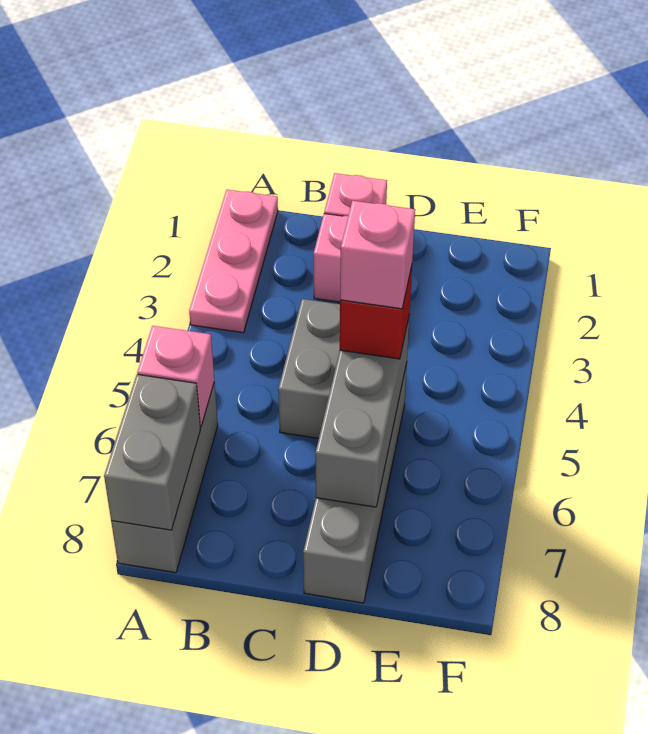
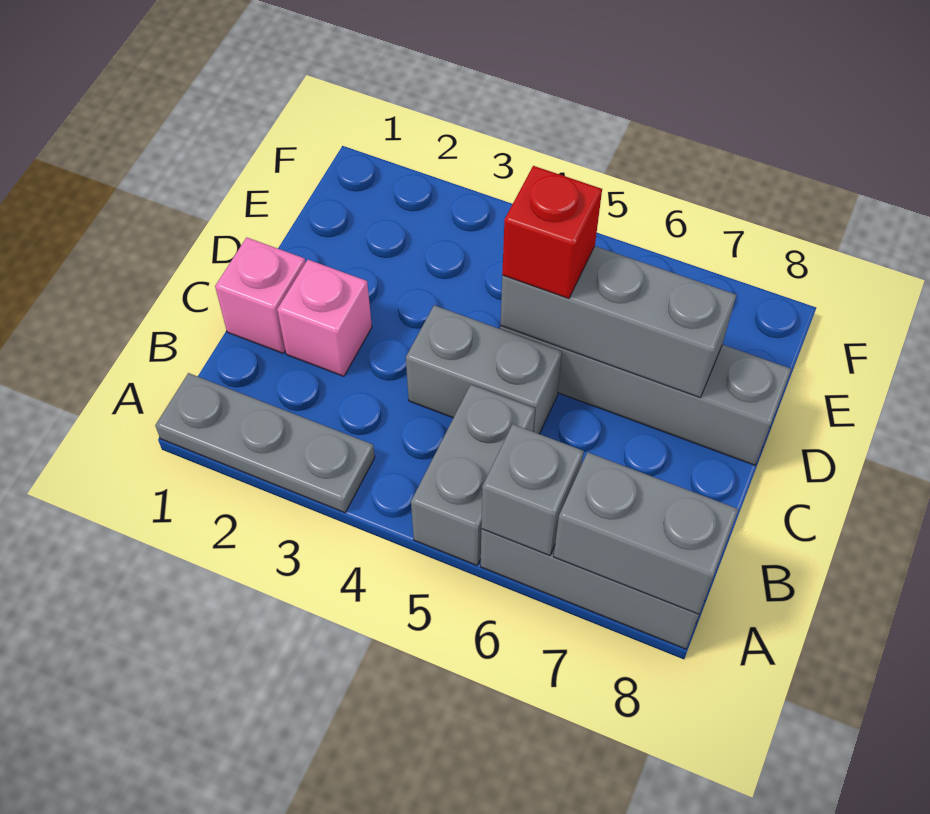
pink 1x3 plate [189,190,278,333] -> grey 1x3 plate [155,373,375,513]
none -> grey 1x2 brick [411,385,535,565]
pink 1x1 brick [137,326,214,427] -> grey 1x1 brick [481,424,584,556]
pink 1x1 brick [340,201,415,309] -> none

